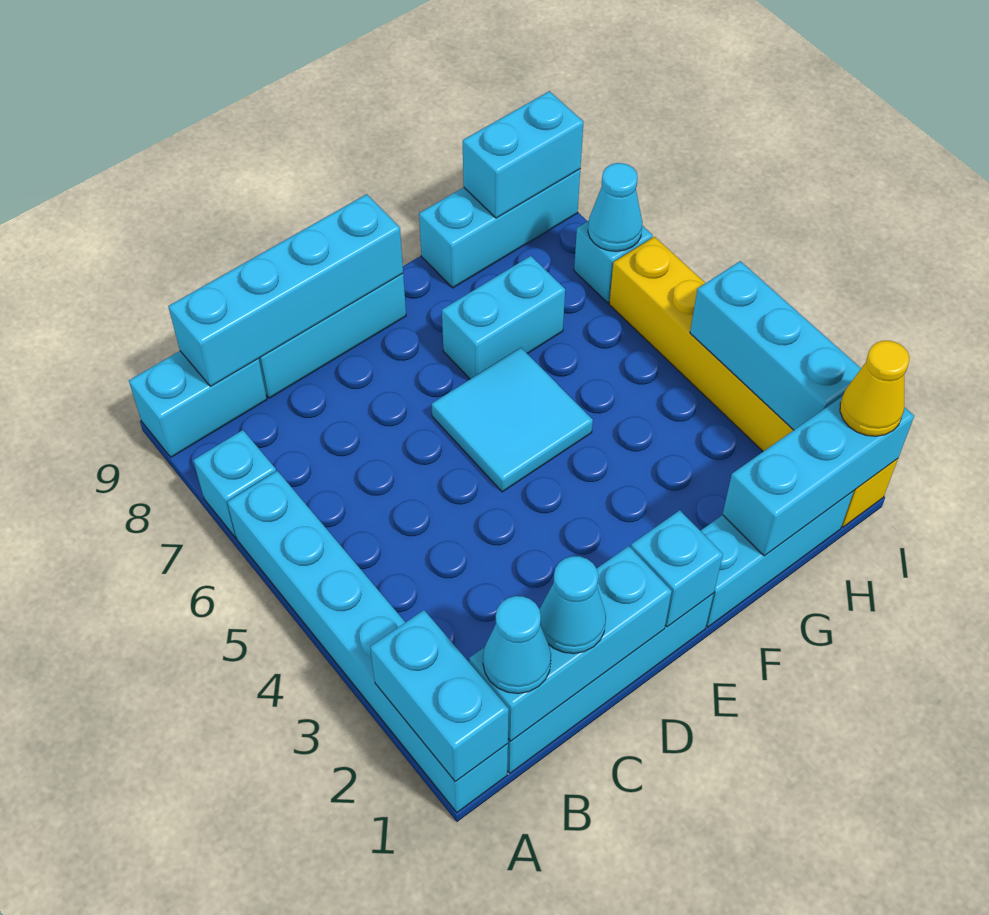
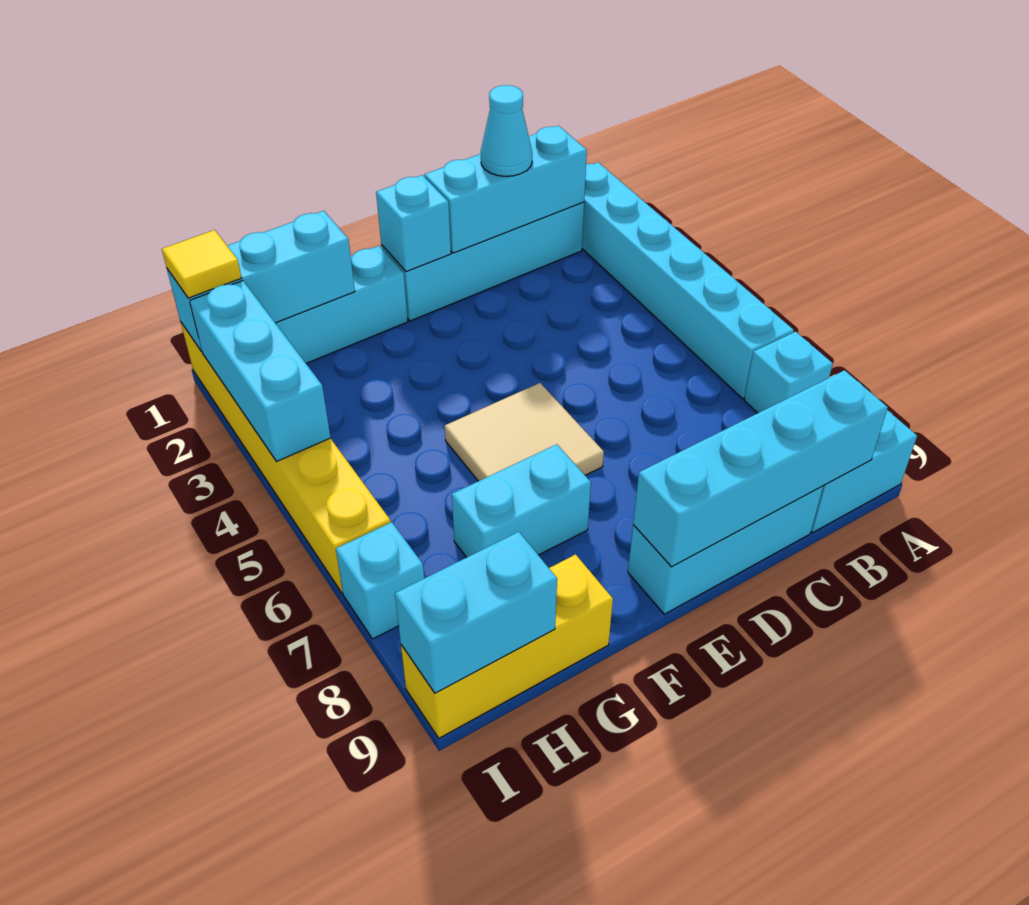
cyan 1x2 brick [370,610,509,782] -> none
cyan 1x1 cone [483,596,551,694] -> none
cyan 2x2 tile [431,348,593,492] -> tan 2x2 tile [445,383,604,481]
cyan 1x3 brick [419,169,580,288] -> yellow 1x3 brick [401,554,613,738]
yellow 1x1 cone [840,341,909,436] -> yellow 1x1 tile [162,230,242,298]
cyan 1x1 cone [588,163,642,251] -> none

